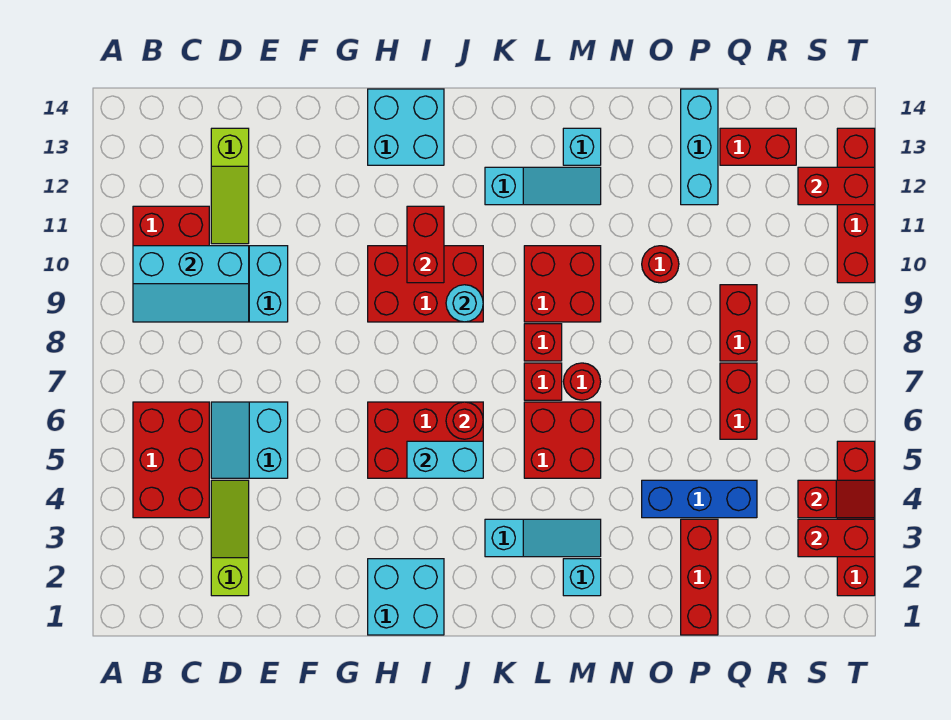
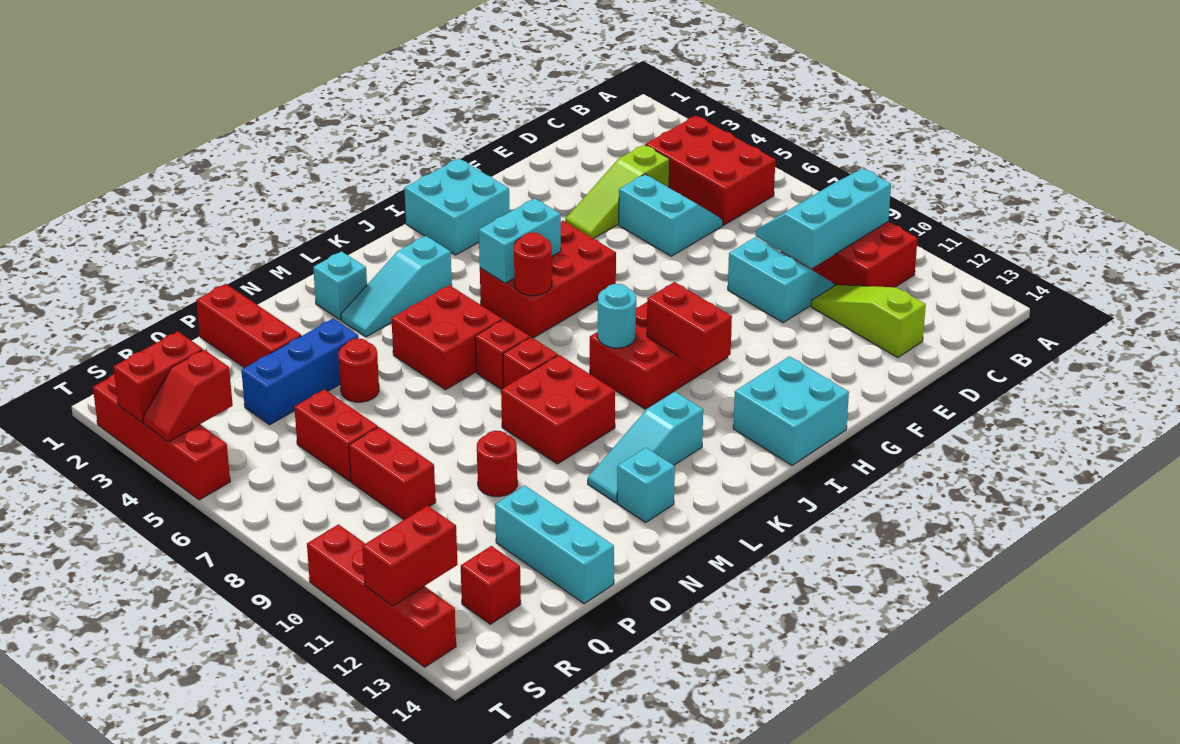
lime 1x3 slope [211,480,249,596] -> lime 1x3 slope turned to [565,145,670,239]
red 1x1 round brick [563,363,601,400] -> red 1x1 round brick moved to [338,339,379,402]
red 1x2 brick [720,128,796,165] -> red 1x1 brick [461,546,521,624]

